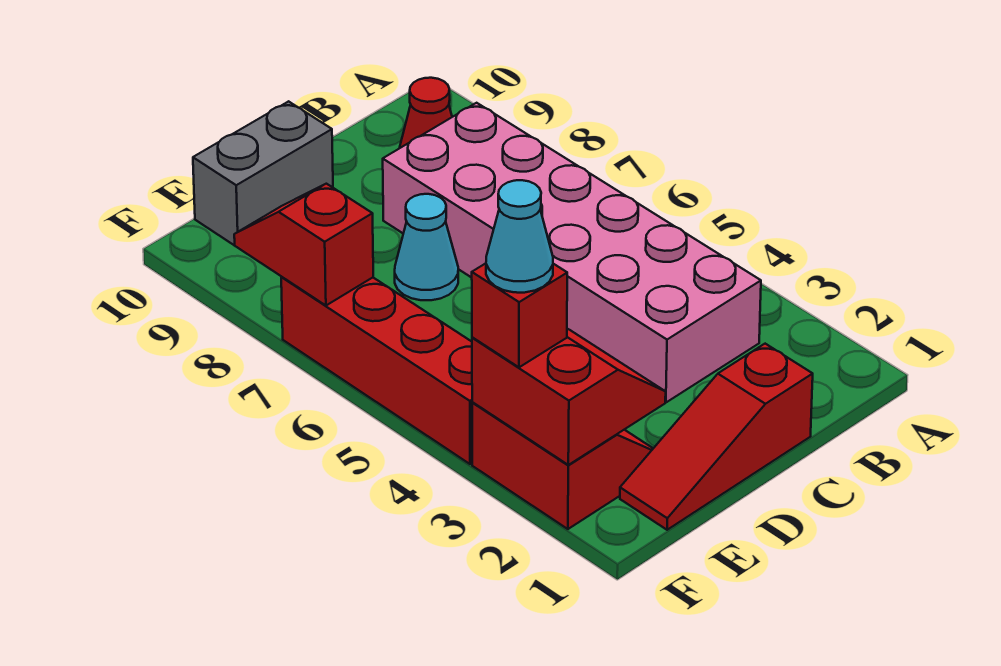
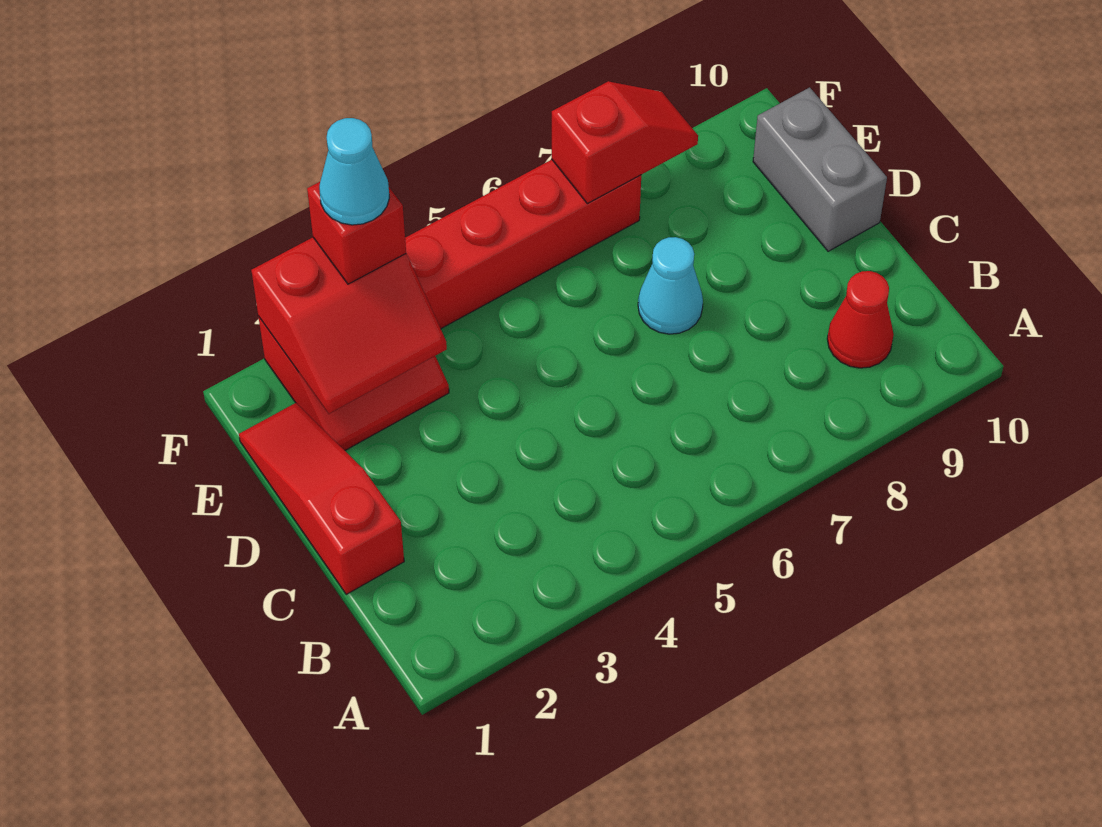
pink 2x6 brick [383,103,761,403] -> none

